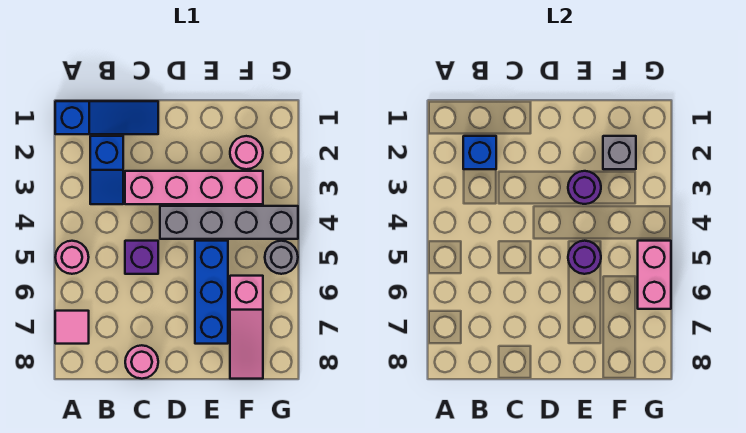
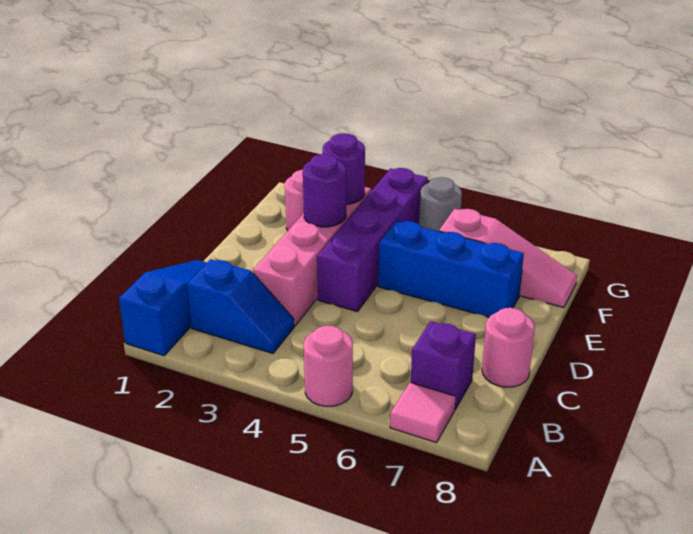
blue 1x1 brick [463,136,496,169] -> none
purple 1x1 brick [125,241,158,274] -> purple 1x1 brick moved to [411,321,476,409]
grey 1x4 brick [160,206,298,239] -> purple 1x4 brick [317,168,428,312]
purple 1x1 round brick [568,241,601,274] -> purple 1x1 round brick moved to [323,133,365,204]
grey 1x1 brick [603,136,636,169] -> none
pink 1x2 brick [638,241,671,309] -> none

